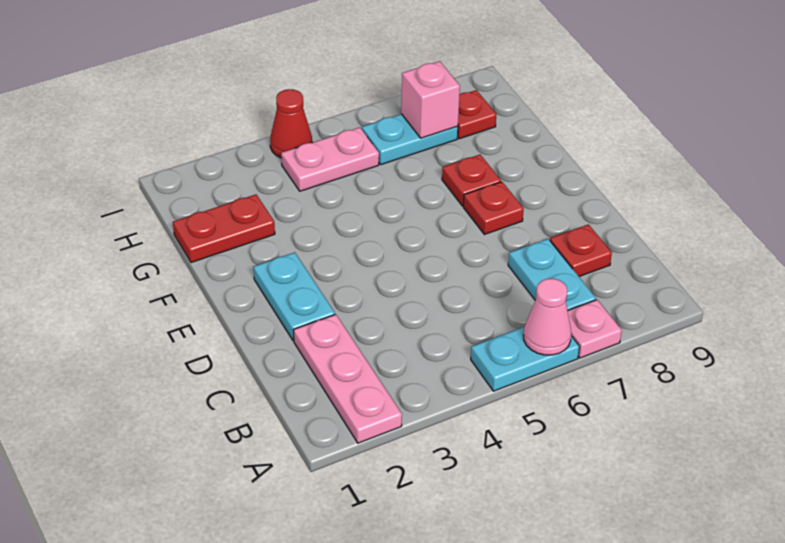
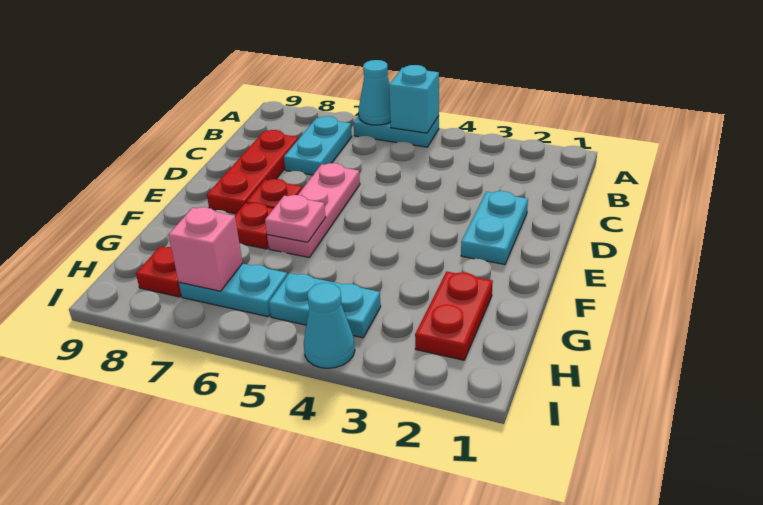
pink 1x3 plate [294,314,402,443] -> pink 1x3 plate moved to [267,163,360,257]
none -> cyan 1x1 brick [389,65,439,133]
pink 1x1 cone [524,279,571,355] -> cyan 1x1 cone [359,60,391,125]
pink 1x1 plate [568,300,622,358] -> pink 1x1 plate moved to [265,195,326,242]
red 1x1 plate [550,224,612,277] -> red 1x3 plate [207,130,299,214]
red 1x2 plate [173,195,275,263] -> red 1x2 plate turned to [415,272,493,360]
pink 1x2 plate [281,127,379,191] -> cyan 1x2 plate [269,273,381,338]
red 1x1 cone [270,89,312,158] -> cyan 1x1 cone [304,283,355,368]

